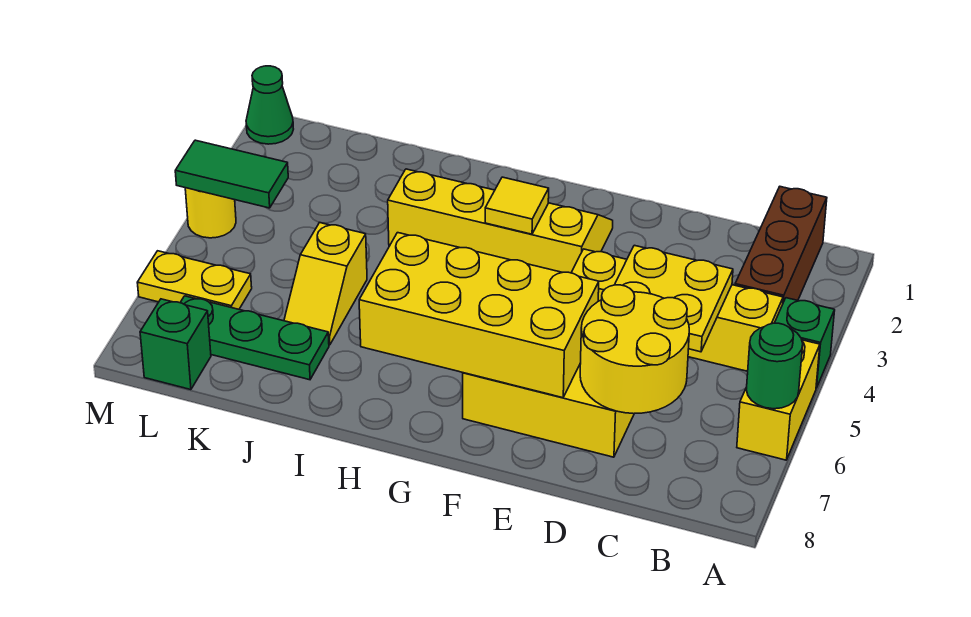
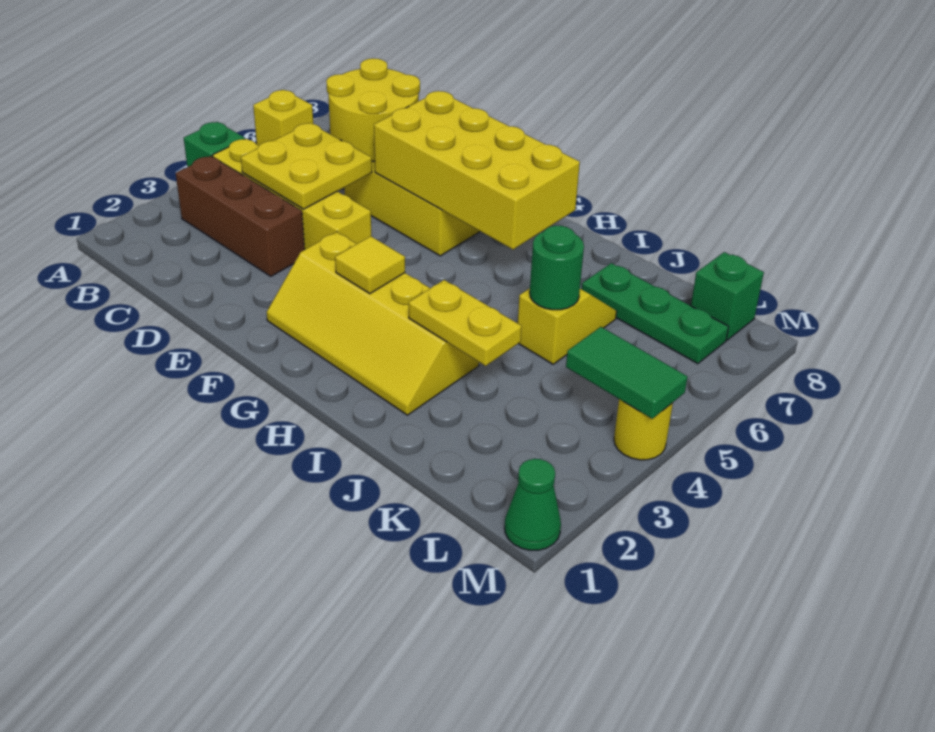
yellow 1x2 brick [737,340,820,460] -> yellow 1x1 brick [253,90,313,146]
green 1x1 round brick [746,323,803,409] -> green 1x1 round brick moved to [530,226,584,310]
brown 1x3 brick [735,187,827,302] -> brown 1x3 brick turned to [176,156,305,276]
yellow 1x2 plate [137,251,252,309] -> yellow 1x2 plate moved to [409,280,522,366]

